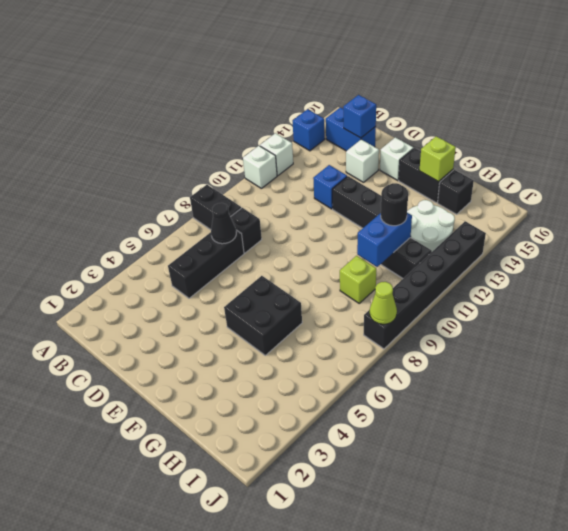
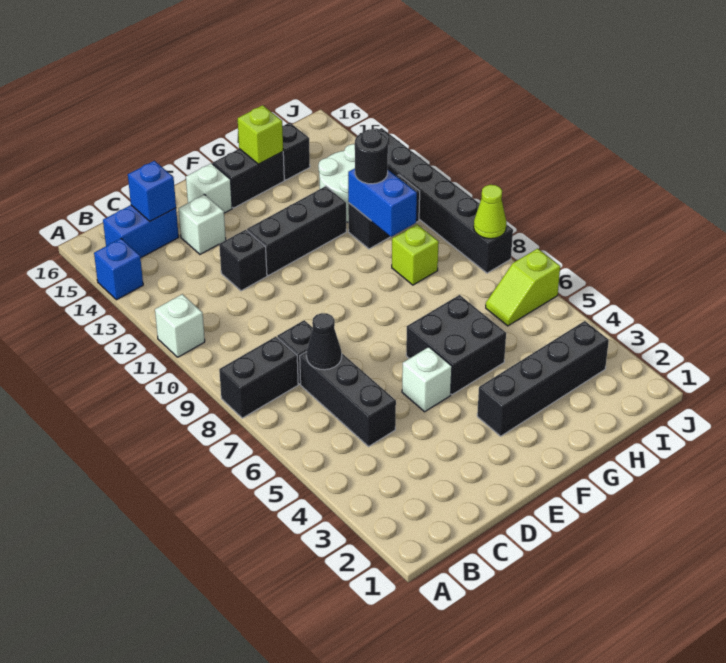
white 1x1 brick [260,133,293,176] -> white 1x1 brick moved to [402,347,452,412]
blue 1x1 brick [313,165,347,209] -> black 1x1 brick [219,230,267,291]
none -> black 1x4 brick [477,321,609,436]
none -> lime 1x2 slope [486,249,560,326]

